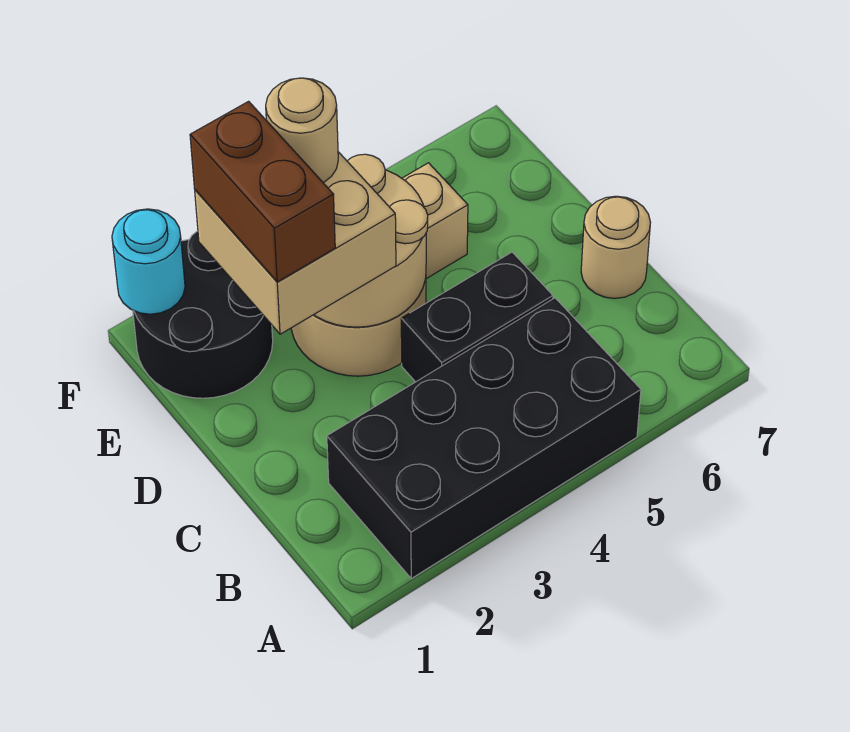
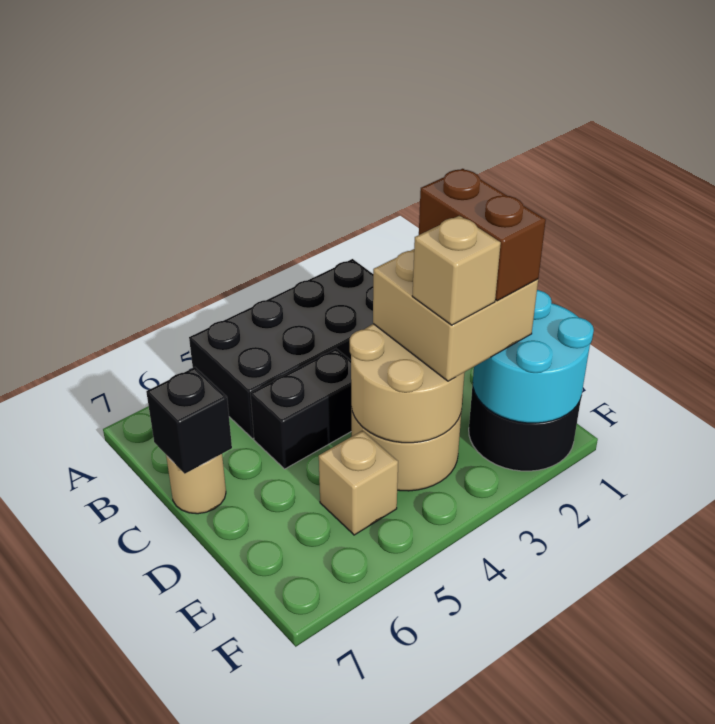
none -> black 1x1 brick [146,367,232,474]
tan 1x1 round brick [266,78,338,183] -> tan 1x1 brick [412,216,501,325]
cyan 1x1 round brick [112,209,185,314] -> cyan 2x2 round brick [473,290,594,423]

